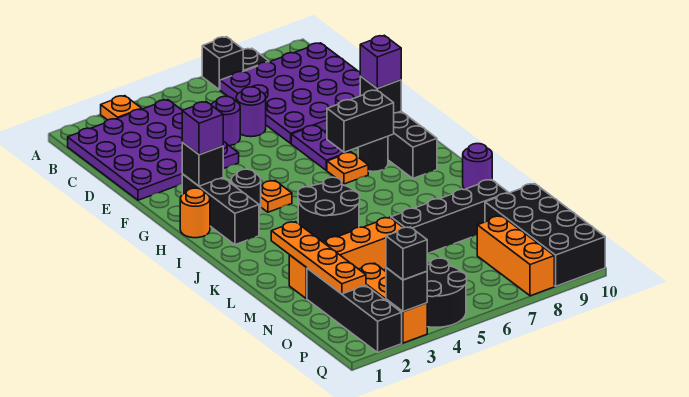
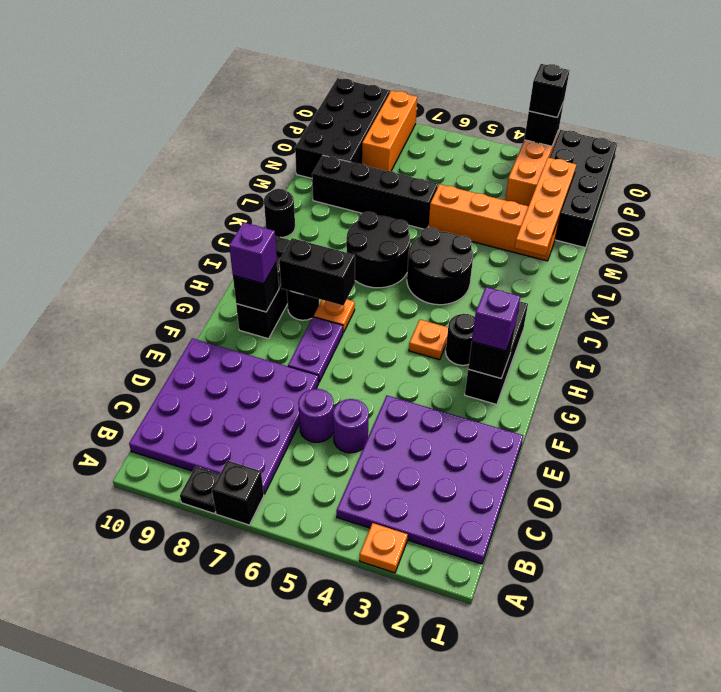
orange 1x1 round brick [180,188,210,238] -> none
purple 1x1 round brick [463,144,492,189] -> black 1x1 round brick [264,189,295,237]
black 1x4 brick [307,268,402,352] -> black 2x4 brick [549,130,617,248]
black 2x2 round brick [427,258,467,327] -> black 2x2 round brick moved to [346,212,410,288]

